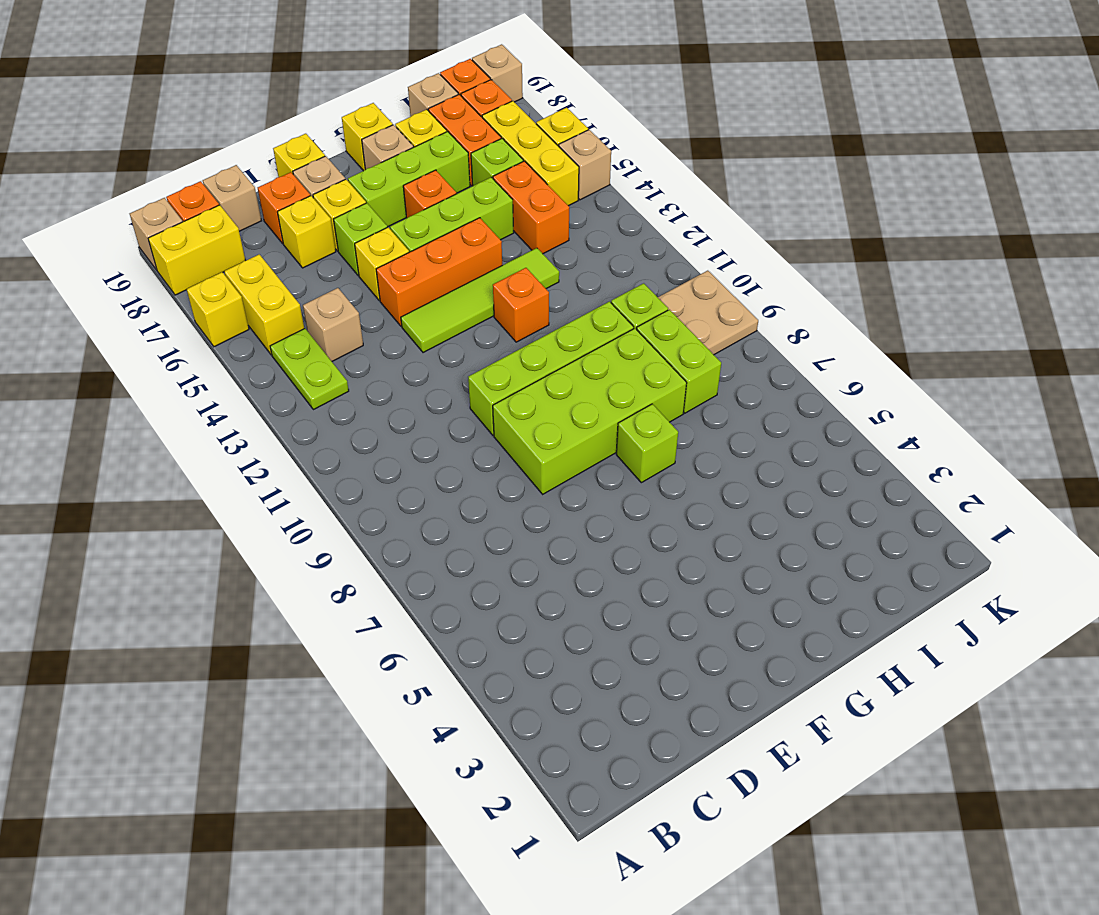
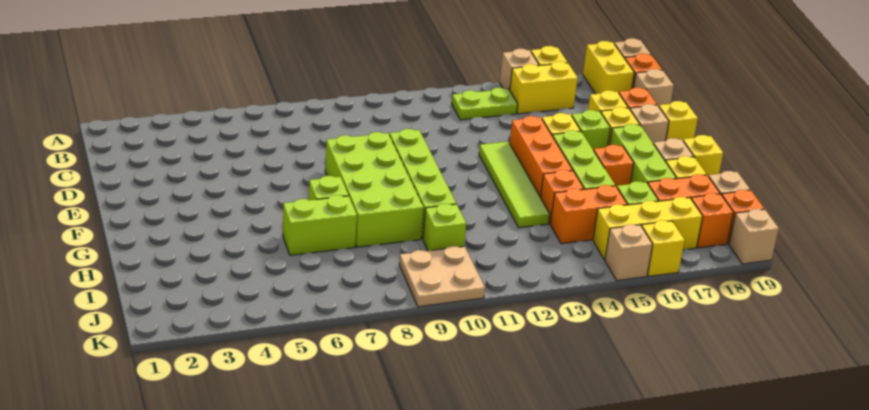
tan 1x1 brick [303,288,363,361] -> tan 1x1 brick moved to [500,49,539,90]
orange 1x1 brick [493,268,549,342] -> orange 1x1 brick moved to [541,170,584,224]
lime 1x2 brick [637,310,721,413] -> lime 1x2 brick moved to [283,195,357,255]

